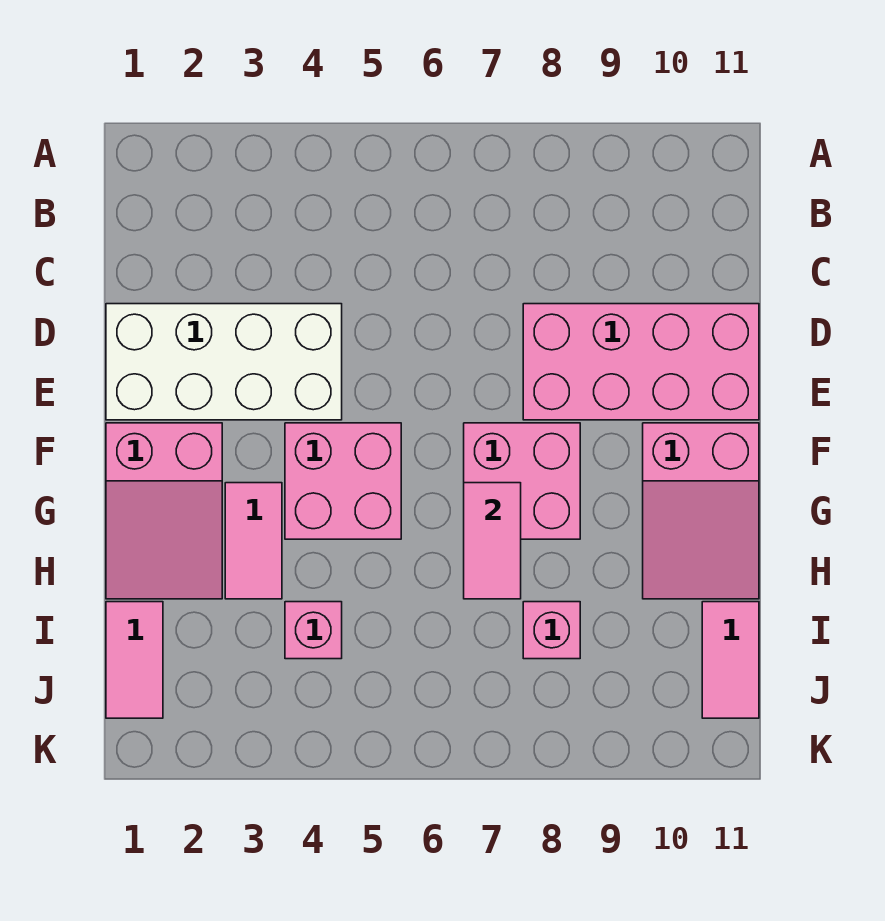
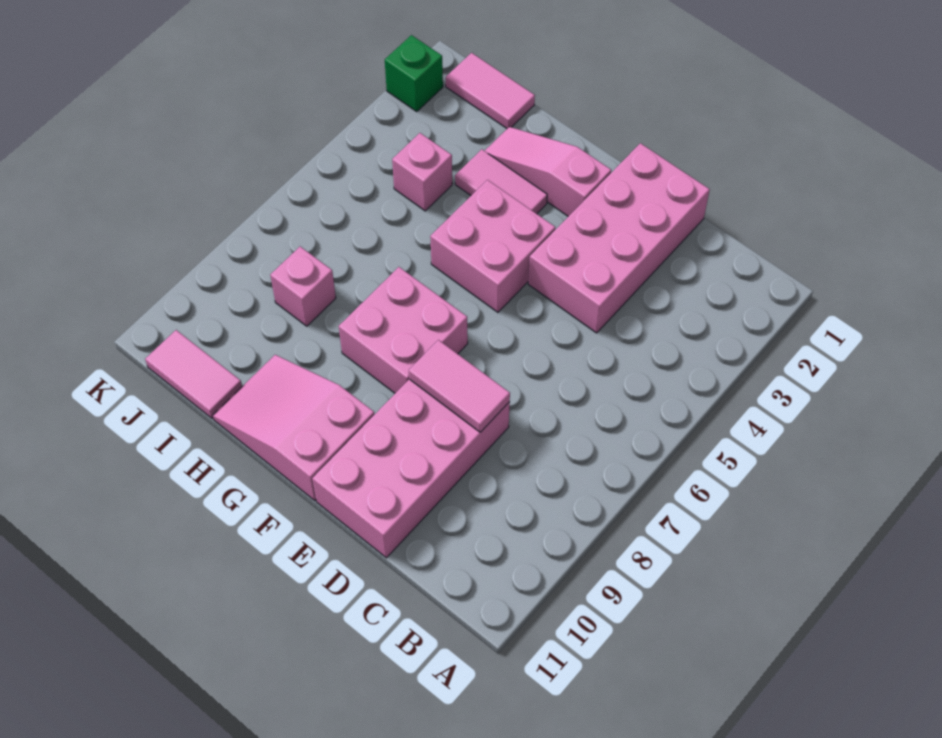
white 2x4 brick [106,304,342,420] -> pink 2x4 brick [528,143,710,333]
pink 2x3 slope [106,423,222,599] -> pink 1x3 slope [485,127,611,216]
pink 1x2 tile [464,483,521,599] -> pink 1x2 tile moved to [409,340,510,432]
none -> green 1x1 brick [385,35,443,111]

